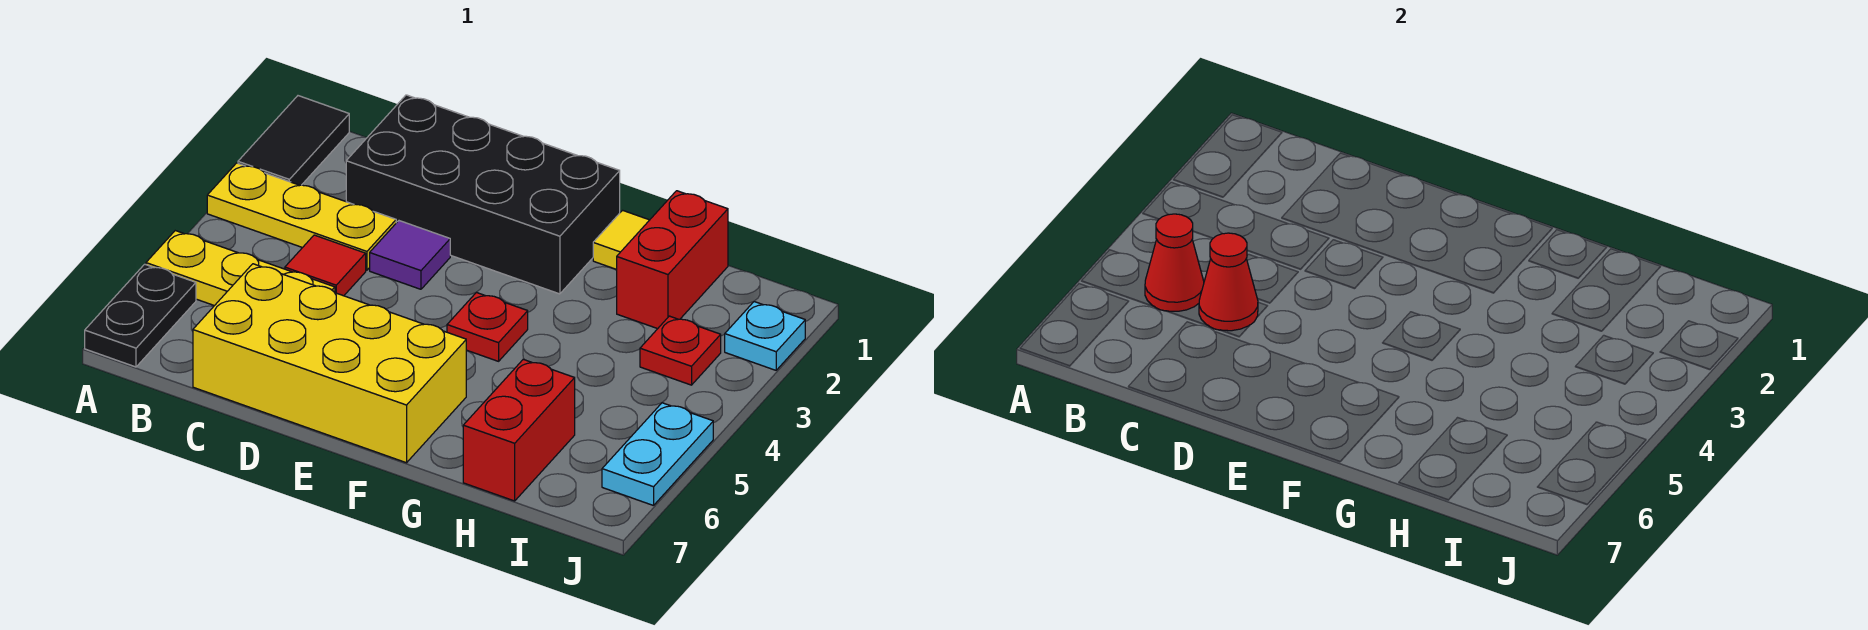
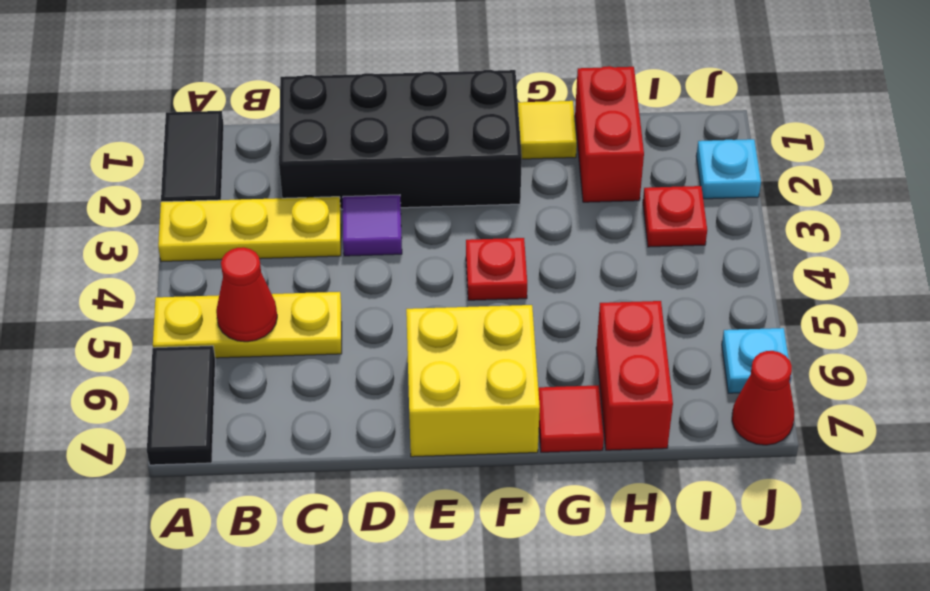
black 1x2 plate [85,264,196,367] -> black 1x2 tile [147,346,215,465]
red 1x1 tile [285,235,366,296] -> red 1x1 tile moved to [538,385,604,452]
red 1x1 cone [1199,233,1258,331] -> red 1x1 cone moved to [732,351,794,445]
yellow 2x4 brick [193,264,466,463] -> yellow 2x2 brick [406,305,540,457]
cyan 1x2 plate [602,403,713,506] -> cyan 1x1 plate [722,328,791,393]

